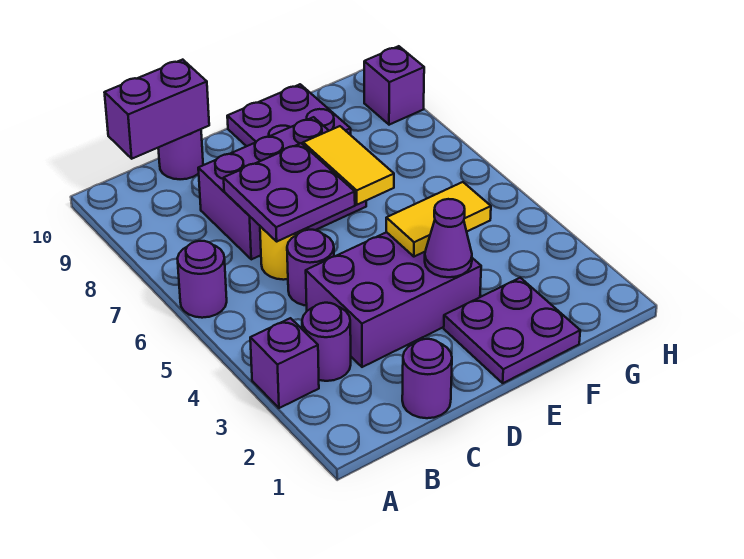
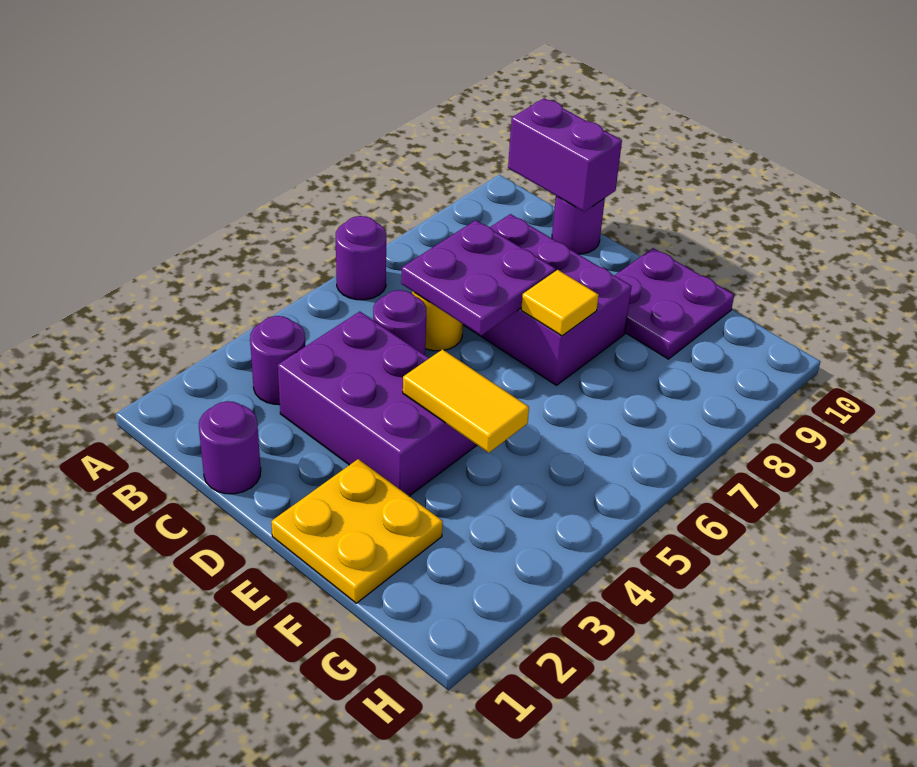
purple 1x1 brick [250,318,319,408] -> none
purple 2x2 plate [444,278,580,383] -> yellow 2x2 plate [271,459,443,603]
purple 1x1 cone [425,199,472,277] -> none
yellow 1x2 tile [303,126,394,205] -> yellow 1x1 tile [521,270,599,336]
purple 1x1 brick [364,46,424,125] -> none

